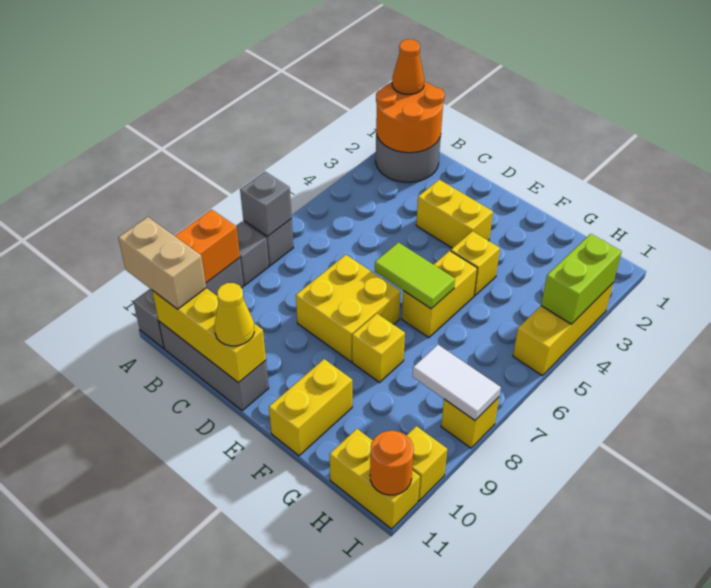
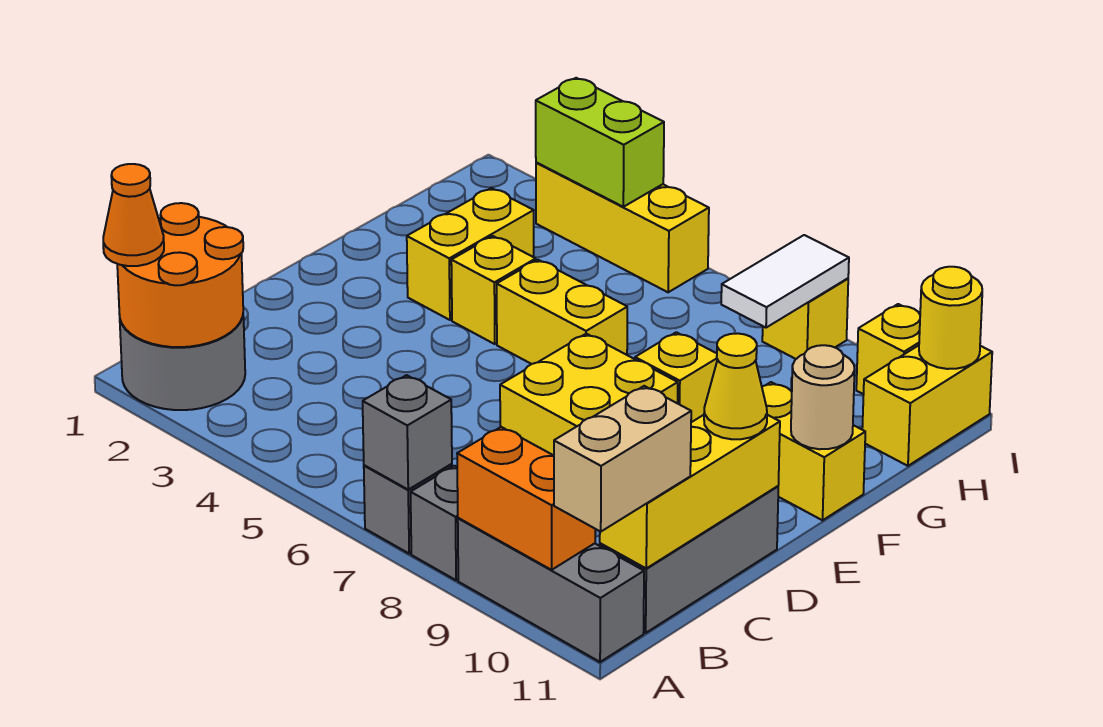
yellow 1x2 brick [416,180,493,248] -> yellow 1x2 brick moved to [407,188,534,320]
lime 1x2 tile [375,242,455,309] -> none
none -> tan 1x1 round brick [791,345,855,449]
orange 1x1 round brick [370,431,414,495] -> yellow 1x1 round brick [919,267,982,369]

